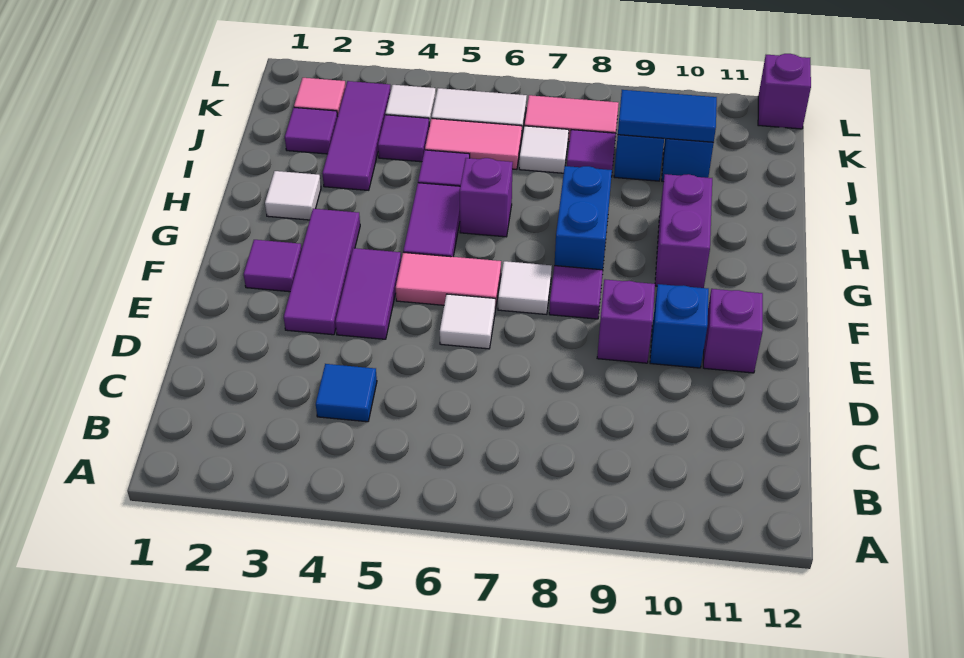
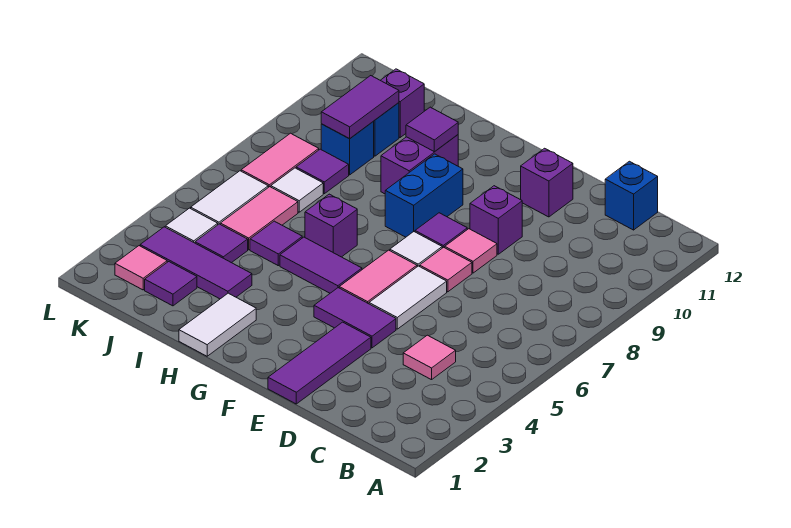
blue 1x1 tile [316,364,377,422] -> pink 1x1 tile [403,335,456,380]
purple 1x3 tile [284,209,360,335] -> purple 1x3 tile turned to [268,322,371,404]
white 1x1 tile [440,294,495,349] -> white 1x2 tile [369,266,447,329]
none -> pink 1x1 tile [420,247,472,292]
none -> pink 1x1 tile [445,229,497,273]
blue 1x1 brick [650,284,709,368] -> blue 1x1 brick moved to [605,161,658,230]
purple 1x1 tile [244,240,302,292] -> purple 1x1 tile moved to [406,107,458,152]
blue 1x2 brick [554,166,612,270] -> blue 1x2 brick turned to [385,154,463,237]
purple 1x2 brick [655,174,712,288] -> purple 1x2 brick turned to [381,135,458,194]
white 1x1 tile [265,171,321,220] -> white 1x2 tile [179,293,256,356]
blue 1x2 tile [618,90,717,142] -> purple 1x2 tile [321,76,399,139]
purple 1x1 brick [758,54,811,129] -> purple 1x1 brick moved to [381,69,424,137]

